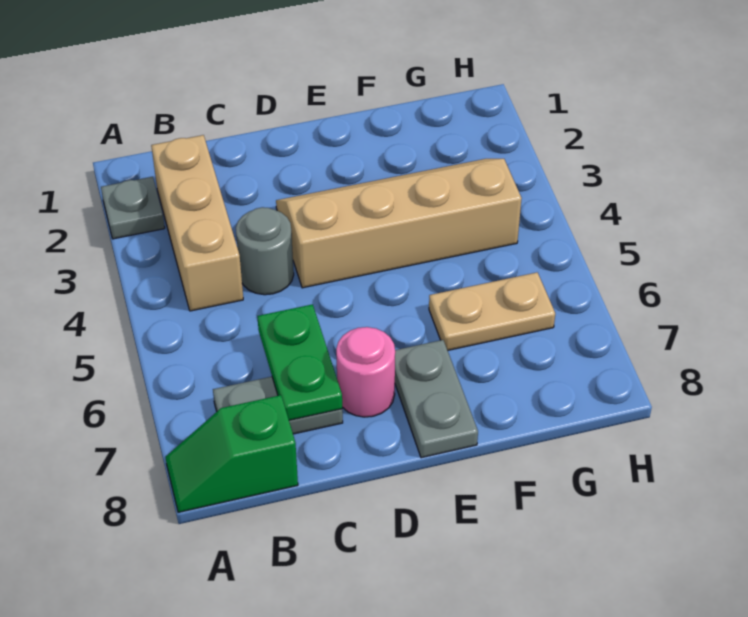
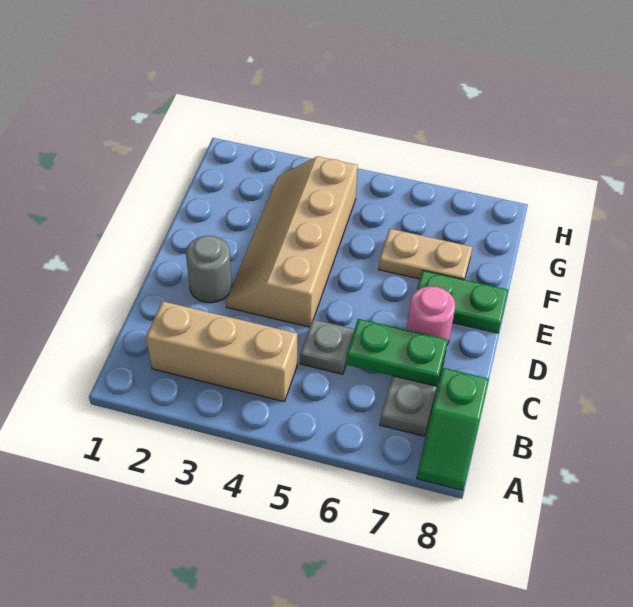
grey 1x1 plate [101,177,165,239] -> grey 1x1 plate moved to [300,319,354,374]
grey 1x1 round brick [236,207,294,295] -> grey 1x1 round brick moved to [186,236,232,303]
grey 1x2 plate [395,340,478,458] -> green 1x2 plate [417,271,508,333]
tan 1x2 plate [429,272,555,350] -> tan 1x2 plate turned to [379,229,472,280]

